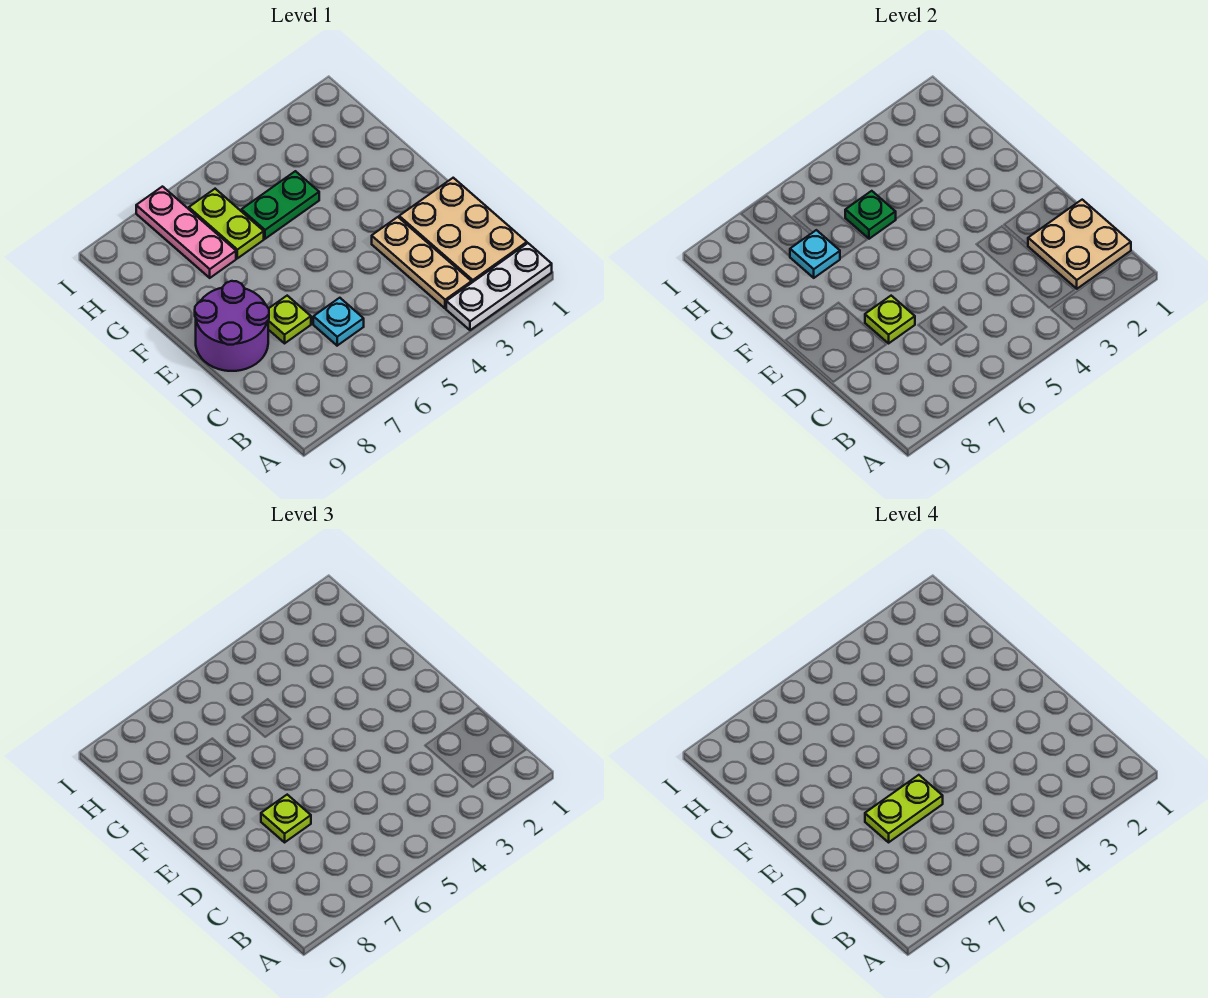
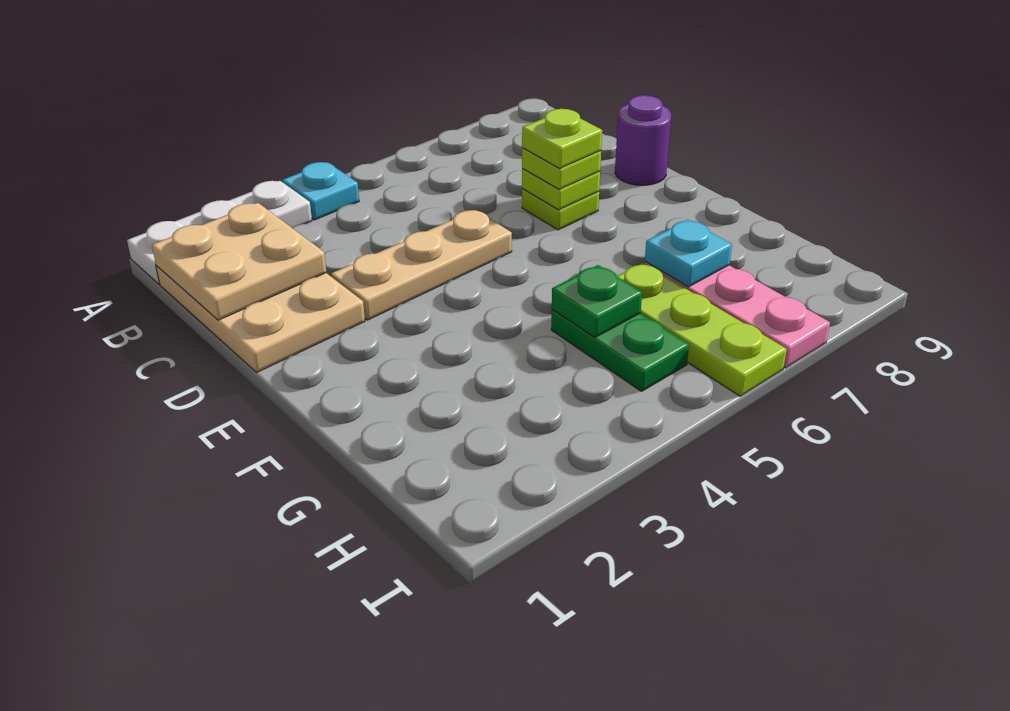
tan 1x3 plate [372,217,471,308] -> tan 1x3 plate turned to [331,210,512,320]
cyan 1x1 plate [313,298,364,346] -> cyan 1x1 plate moved to [282,162,359,220]
lime 1x2 plate [865,775,943,842] -> lime 1x1 plate [522,109,602,168]
purple 2x2 round brick [195,281,269,371] -> purple 1x1 round brick [615,95,671,185]
green 1x2 plate [241,171,319,239] -> green 1x2 plate turned to [551,310,689,391]
lime 1x2 plate [189,189,264,258] -> lime 1x3 plate [617,263,787,396]

